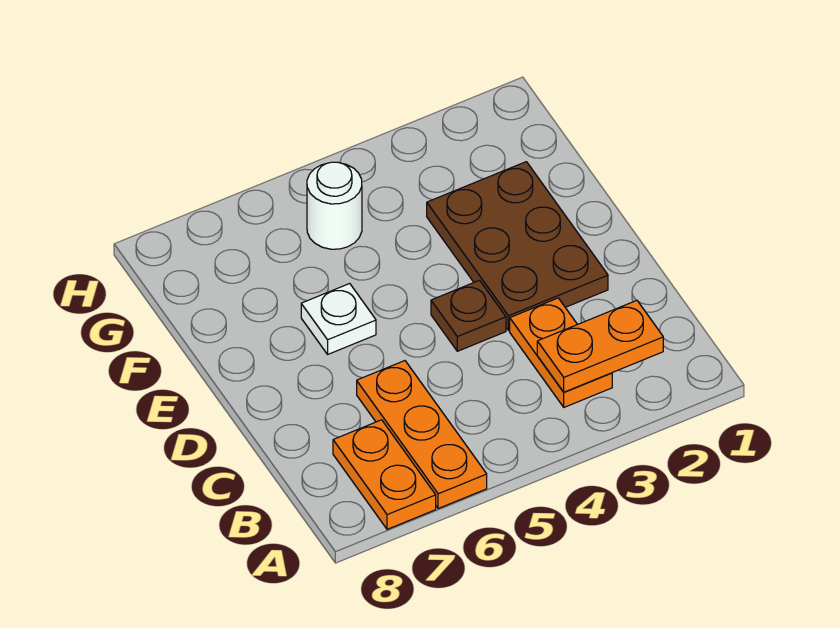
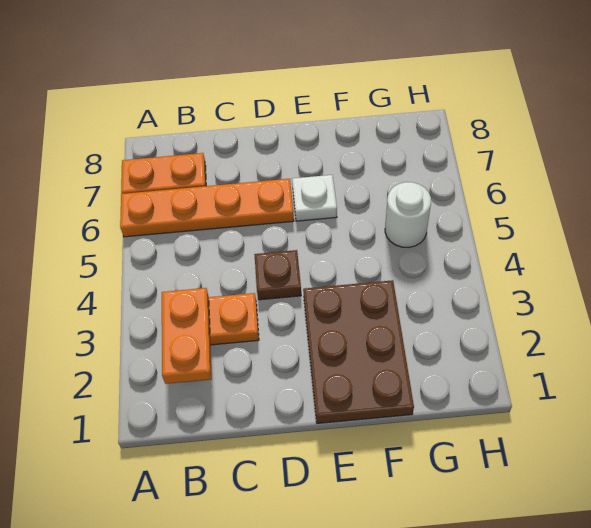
orange 1x3 plate [357,361,487,509] -> orange 1x4 plate [120,179,294,237]
brown 2x3 plate [427,162,608,330] -> brown 2x3 plate turned to [303,280,414,423]

